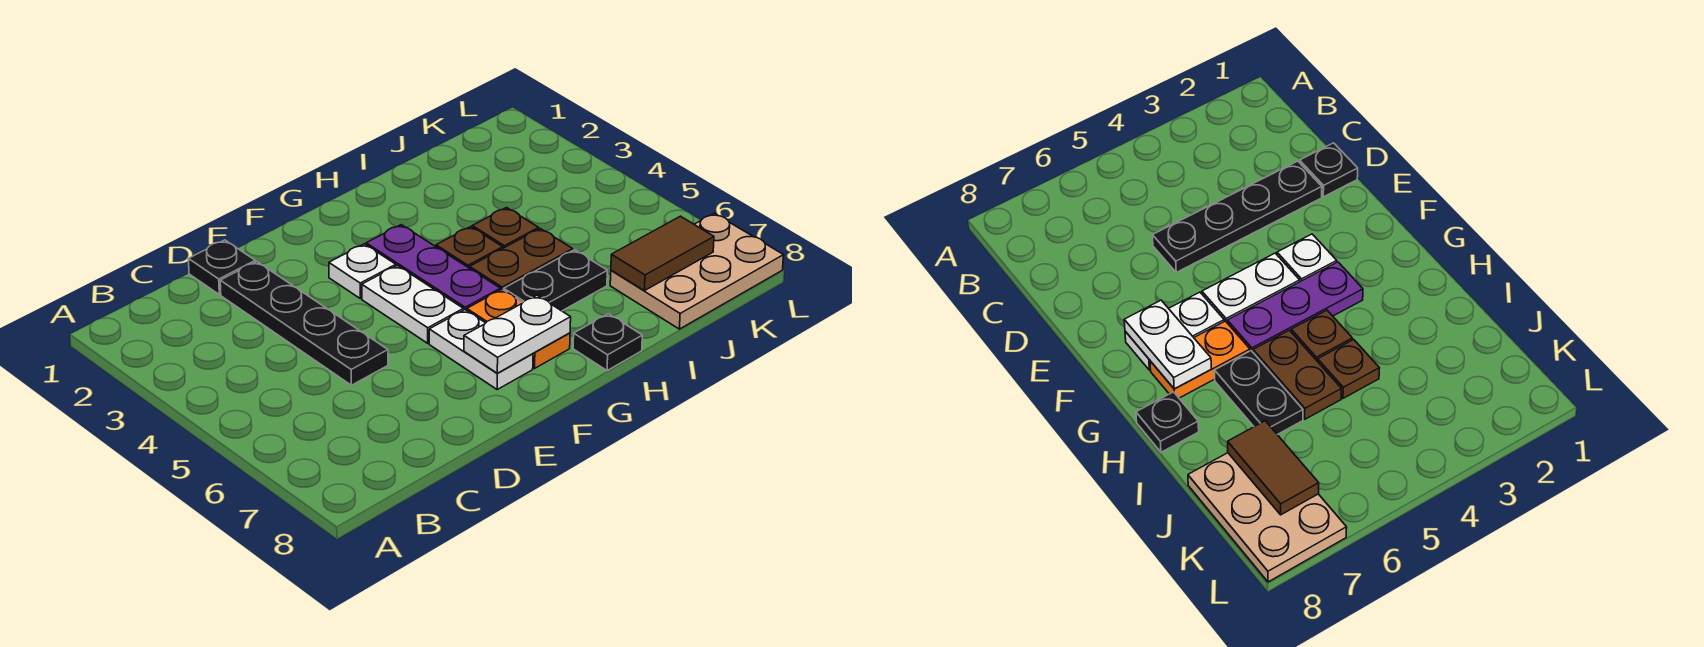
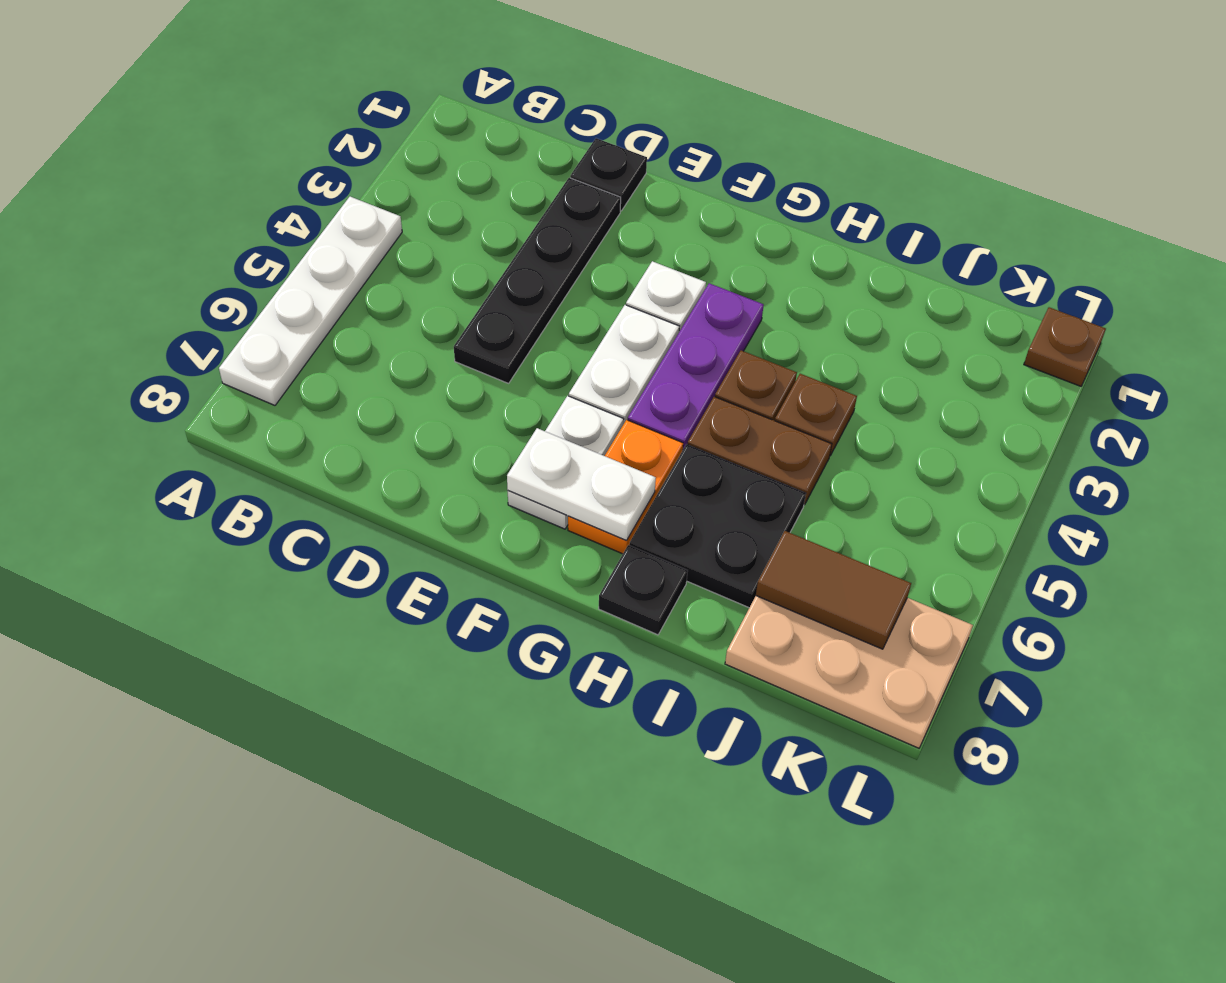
none -> white 1x4 plate [219,197,402,405]
black 1x2 plate [504,250,607,311] -> black 2x2 plate [629,444,806,608]
none -> brown 1x1 plate [1024,307,1106,386]

